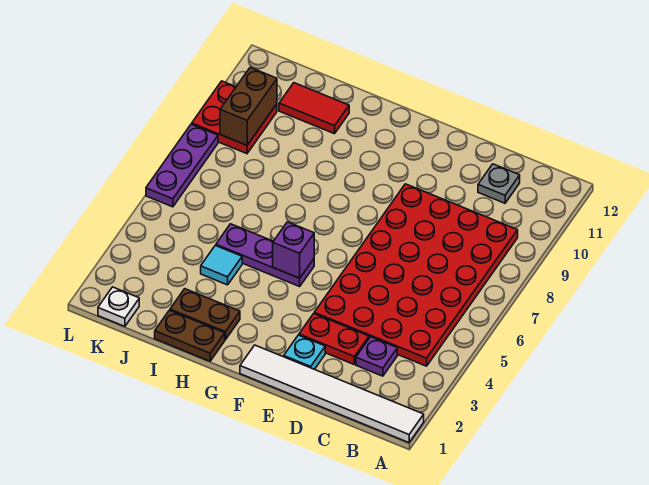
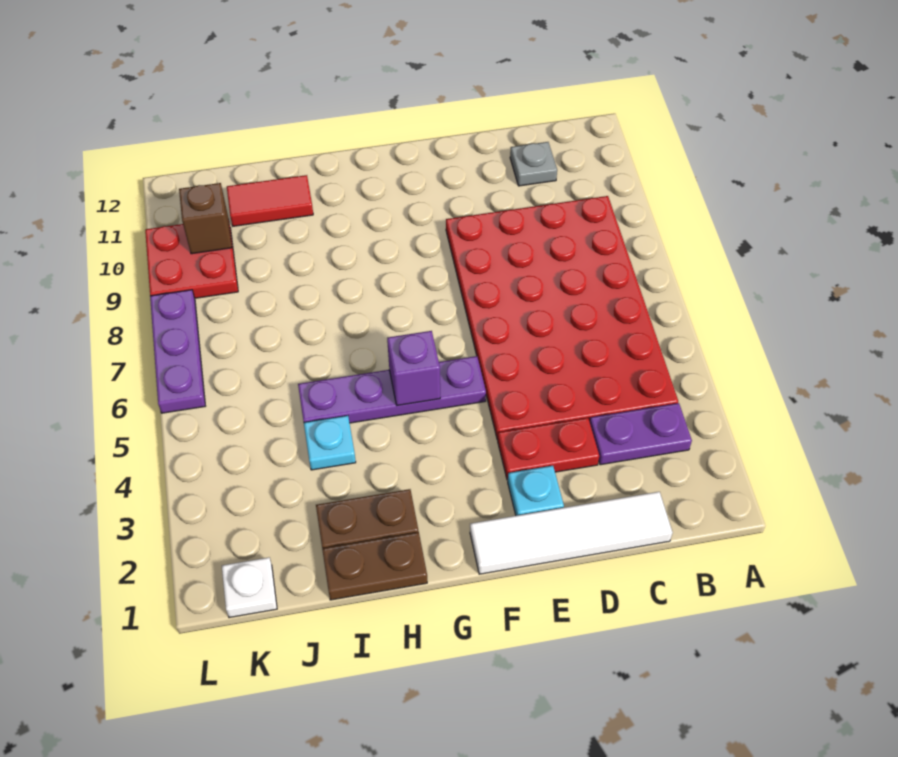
white 1x6 tile [240,345,424,443] -> white 1x4 tile [470,492,673,574]
purple 1x1 plate [356,337,397,376] -> purple 1x2 plate [590,403,692,465]
purple 1x3 plate [216,224,314,286] -> purple 1x4 plate [298,356,486,423]
cyan 1x1 tile [201,245,242,285] -> cyan 1x1 plate [304,416,356,470]
brown 1x2 brick [220,68,277,145] -> brown 1x1 brick [179,183,232,254]

